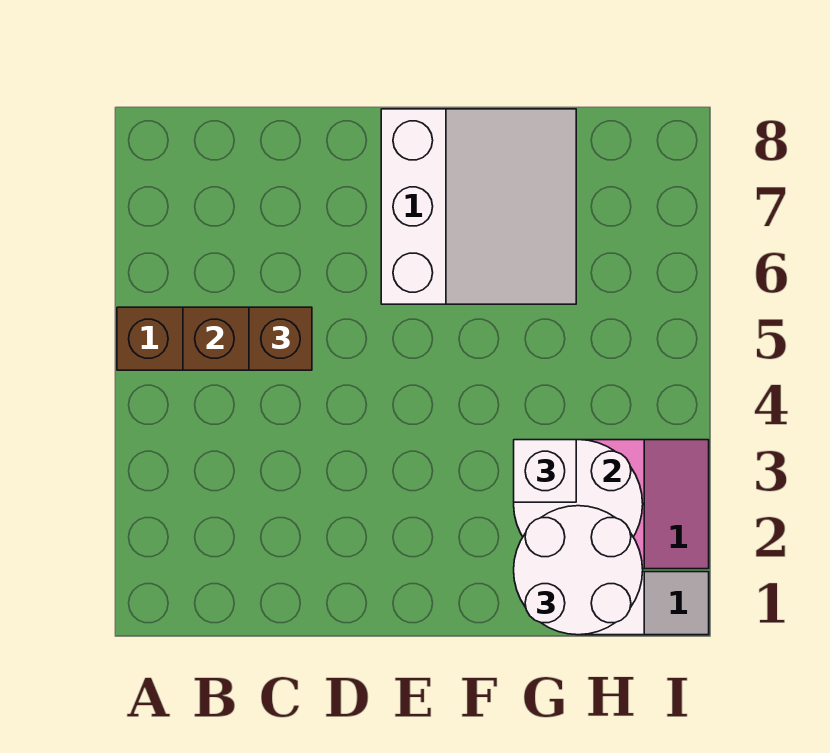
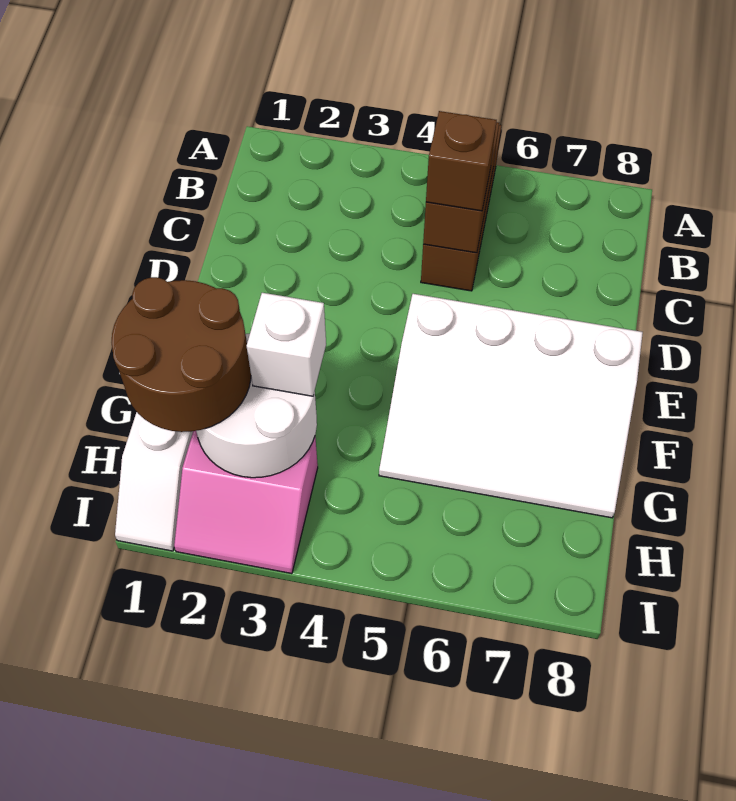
white 3x3 slope [381,109,576,304] -> white 3x4 slope [379,294,643,518]
white 2x2 round brick [514,506,643,635] -> brown 2x2 round brick [112,277,251,432]

